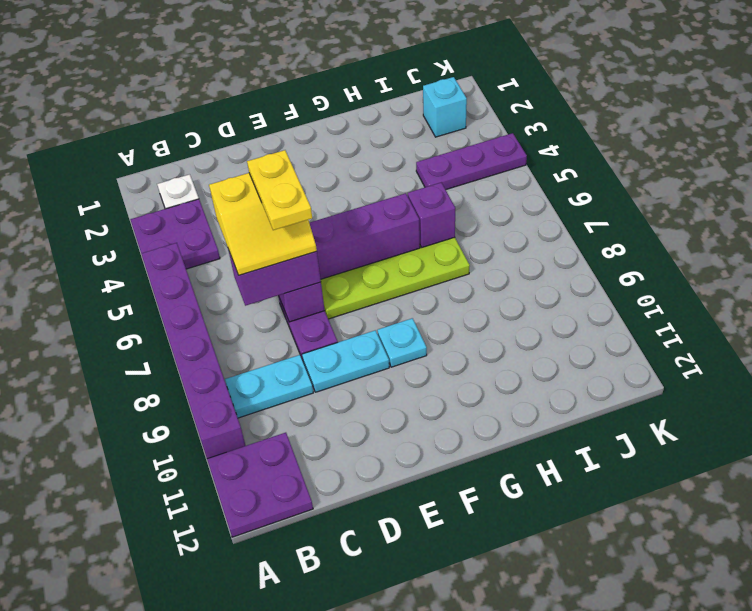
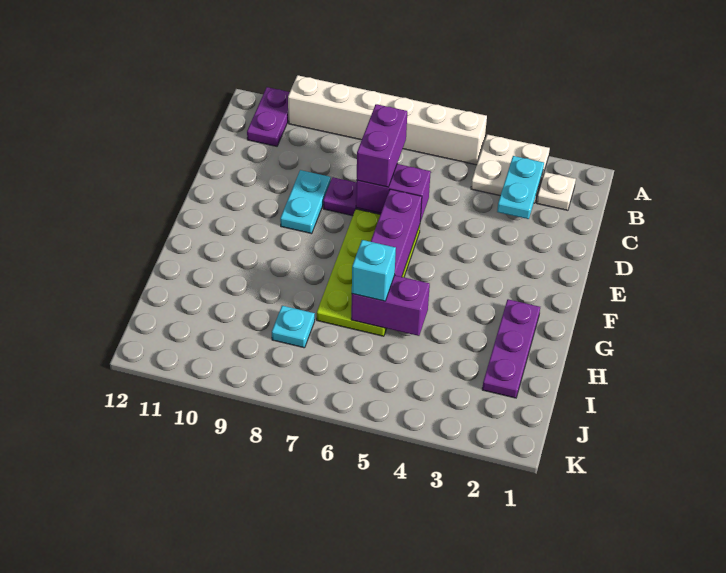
purple 2x2 plate [130,199,220,269] -> white 2x2 plate [471,134,550,203]
purple 1x6 brick [141,243,246,459] -> white 1x6 brick [288,75,487,165]
purple 2x2 plate [207,433,313,537] -> purple 1x2 plate [247,87,290,146]
cyan 1x2 plate [225,355,313,418] -> cyan 1x2 plate moved to [497,156,544,219]
yellow 2x2 slope [209,173,317,275] -> none
yellow 1x2 plate [247,150,312,230] -> none
cyan 1x1 plate [377,318,427,367] -> cyan 1x1 plate moved to [272,306,315,348]
purple 1x1 brick [408,183,455,247] -> purple 1x2 brick [351,275,430,336]
purple 1x3 plate [416,133,527,190] -> purple 1x3 plate moved to [482,299,540,398]
cyan 1x1 brick [423,77,467,137] -> cyan 1x1 brick moved to [352,240,396,301]

